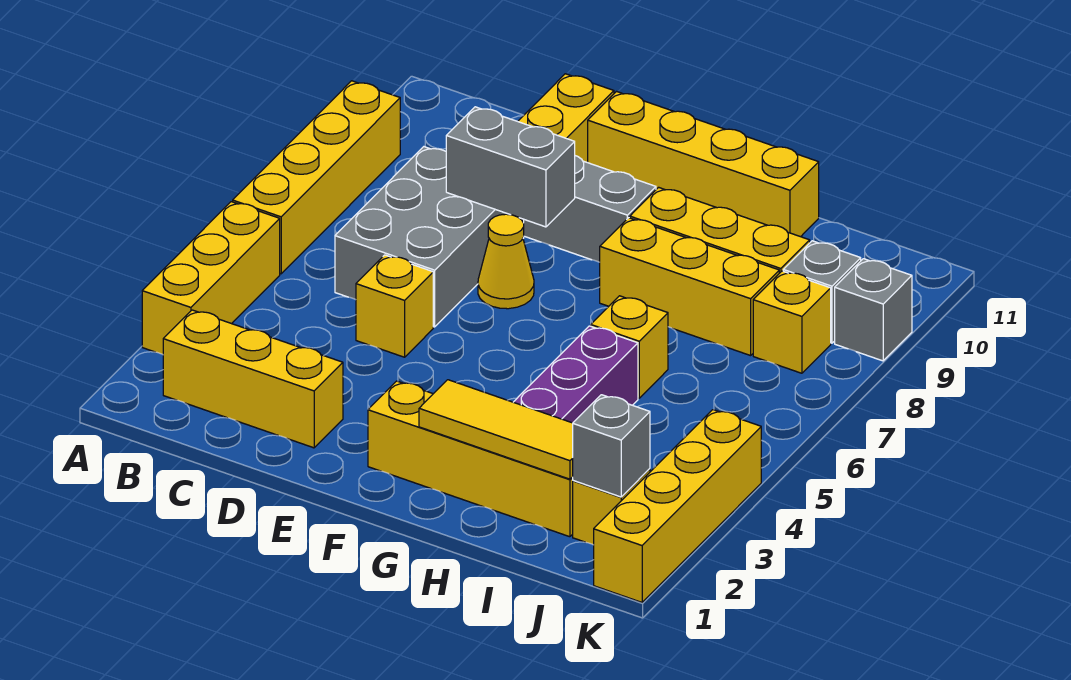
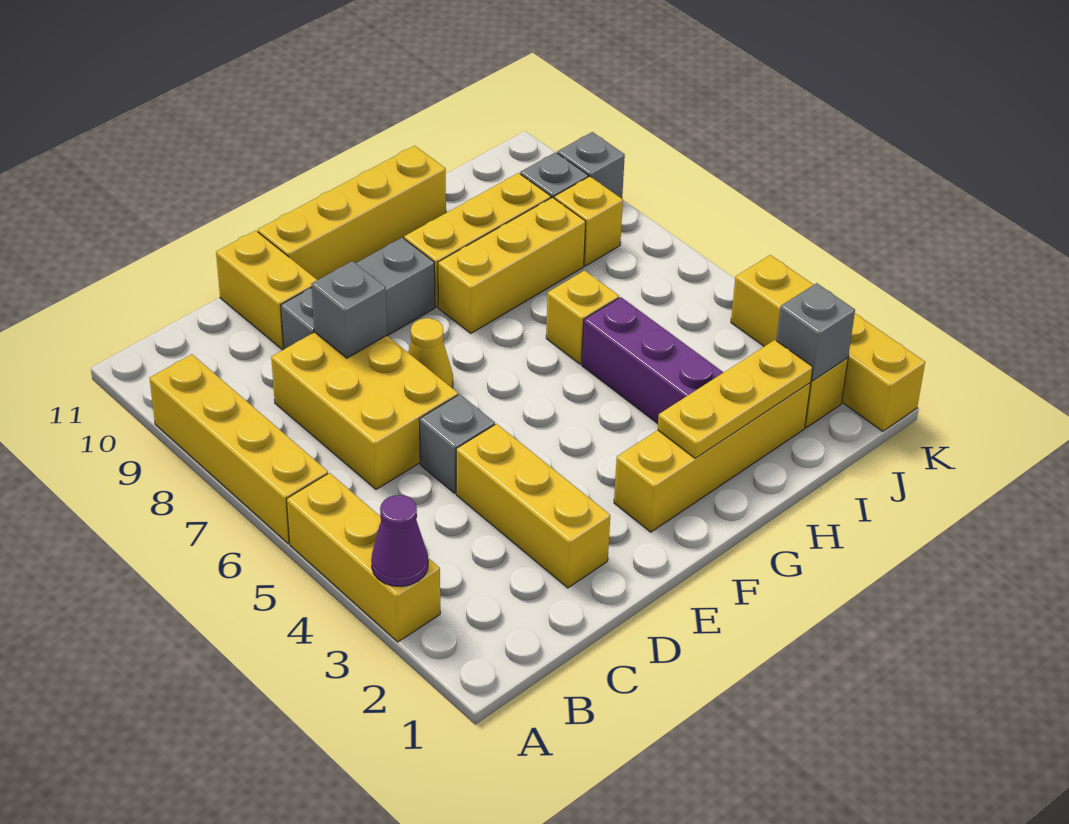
none -> purple 1x1 cone [371,495,428,586]
yellow 1x3 brick [163,310,343,448] -> yellow 1x3 brick turned to [456,424,610,588]
grey 2x3 brick [335,147,524,327] -> yellow 2x3 brick [271,332,458,490]
yellow 1x1 brick [356,255,433,357] -> grey 1x1 brick [419,394,495,493]
grey 1x2 brick [446,107,575,227] -> grey 1x1 brick [311,261,387,358]
yellow 1x3 tile [419,380,573,479] -> yellow 1x3 plate [658,340,813,458]

